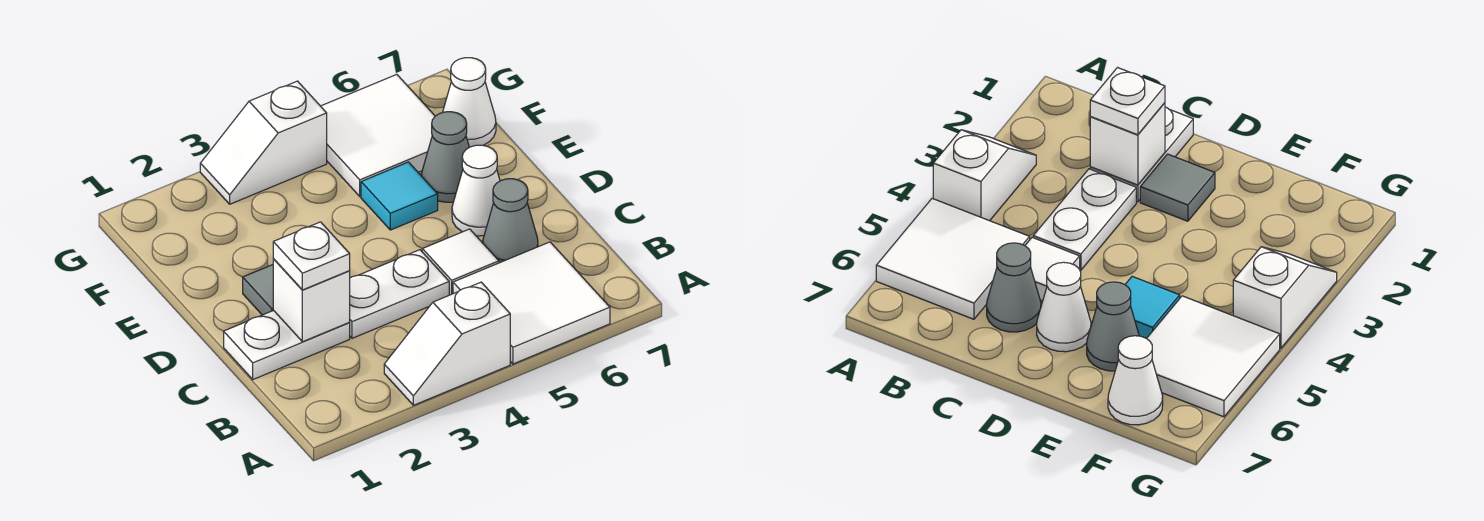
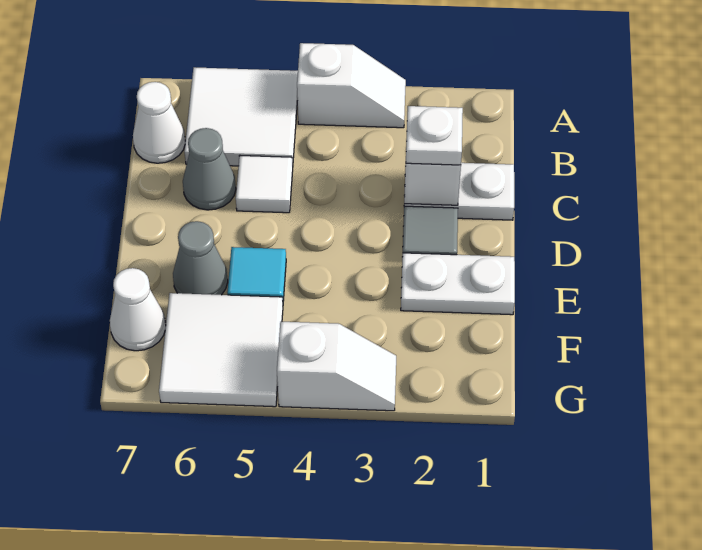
white 1x2 plate [350,250,449,338] -> white 1x2 plate moved to [401,253,515,315]
white 1x1 cone [452,145,500,236] -> white 1x1 cone moved to [133,82,185,163]

